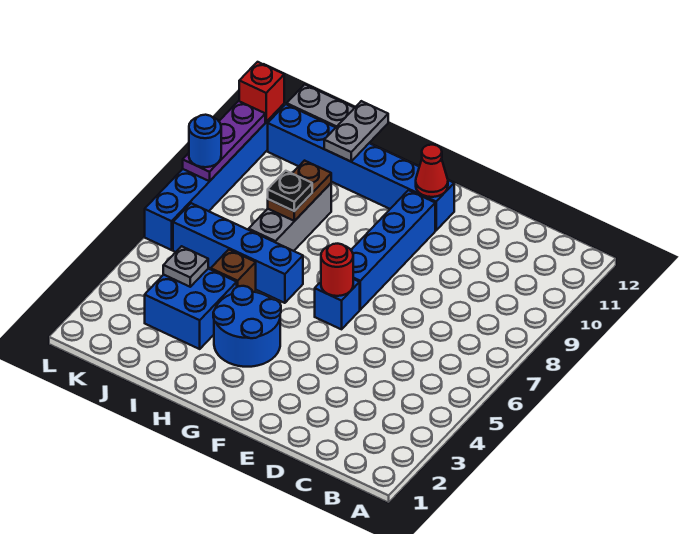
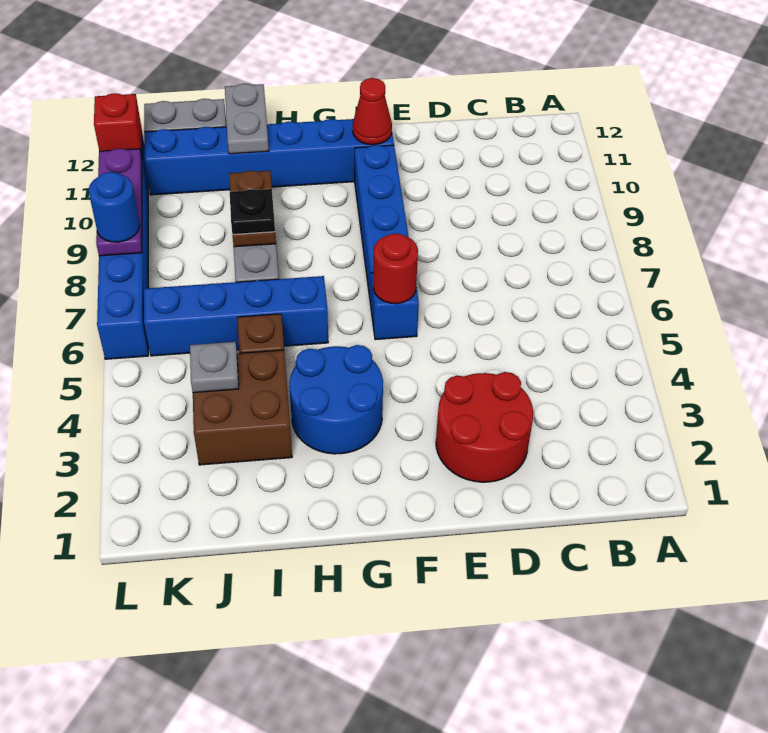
none -> red 2x2 round brick [436,372,533,482]
blue 2x2 brick [145,269,237,349] -> brown 2x2 brick [193,350,292,465]

